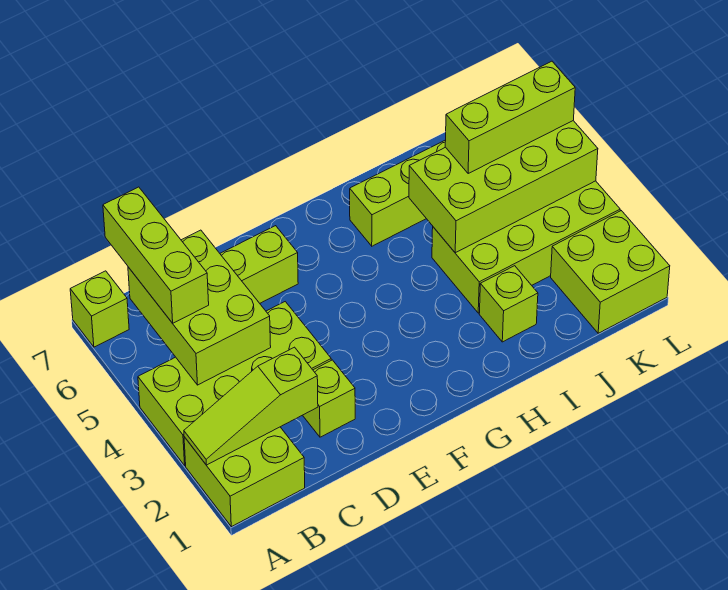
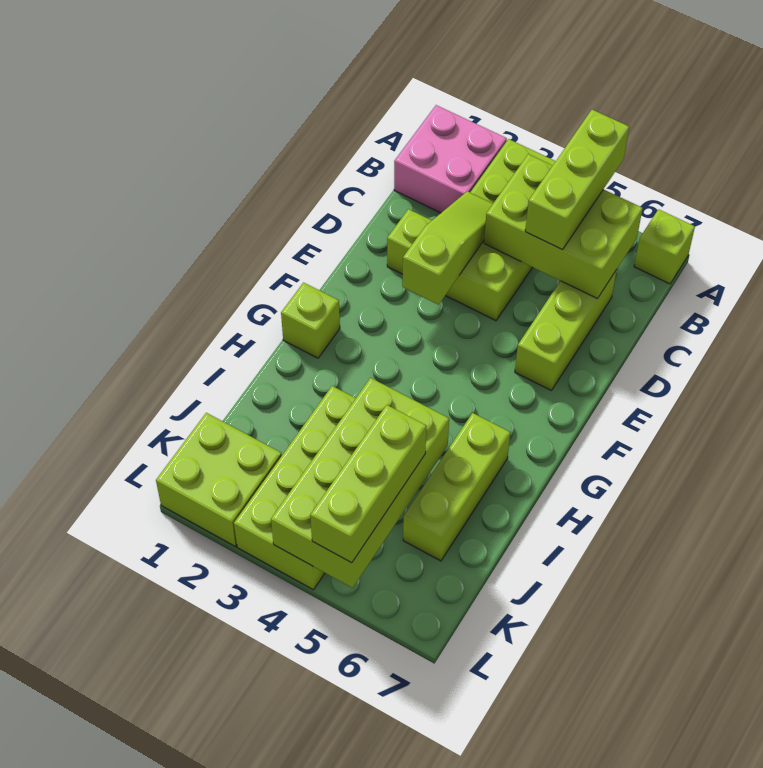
lime 2x2 brick [184,427,305,527] -> pink 2x2 brick [394,105,507,213]
lime 1x3 slope [184,347,318,465] -> lime 1x3 slope moved to [402,191,493,305]
lime 1x3 brick [103,187,209,323] -> lime 1x3 brick turned to [525,110,629,250]
lime 1x1 brick [479,266,538,342] -> lime 1x1 brick moved to [281,283,340,358]

